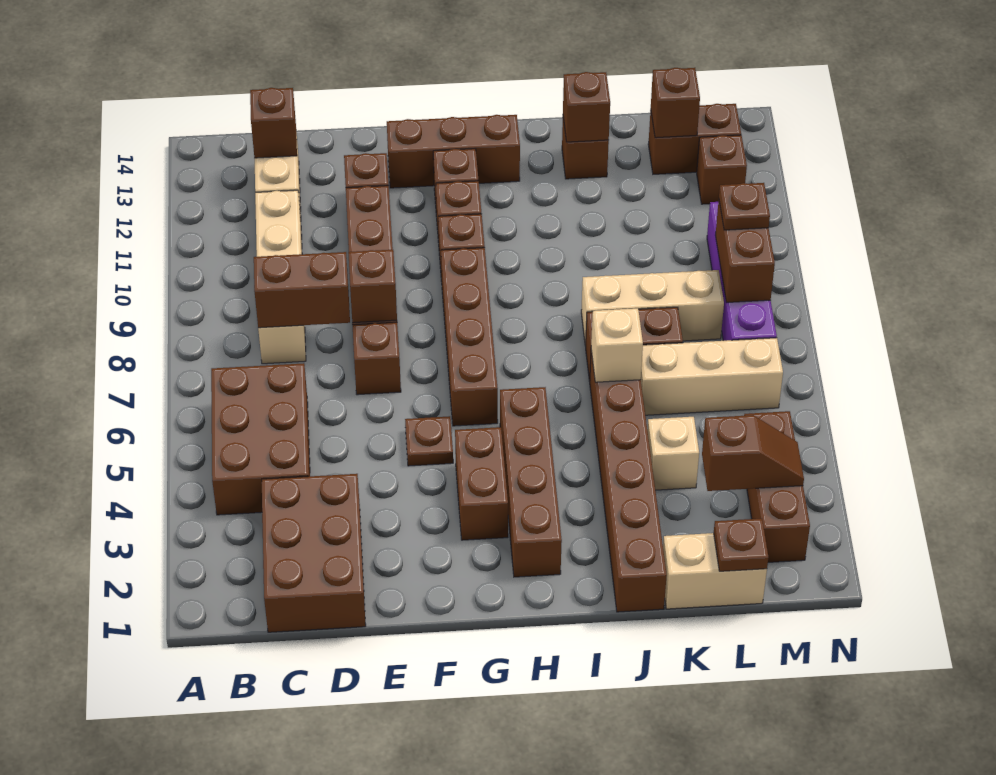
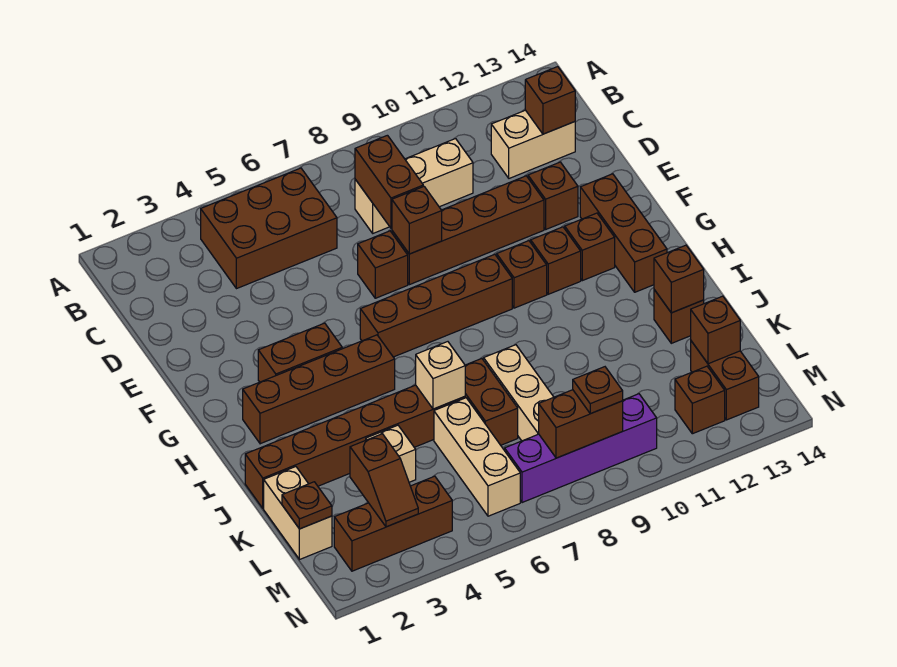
brown 2x3 brick [262,474,366,632] -> none
tan 1x4 brick [255,190,306,364] -> tan 1x3 brick [355,139,473,233]
brown 1x1 plate [405,416,453,466] -> none

